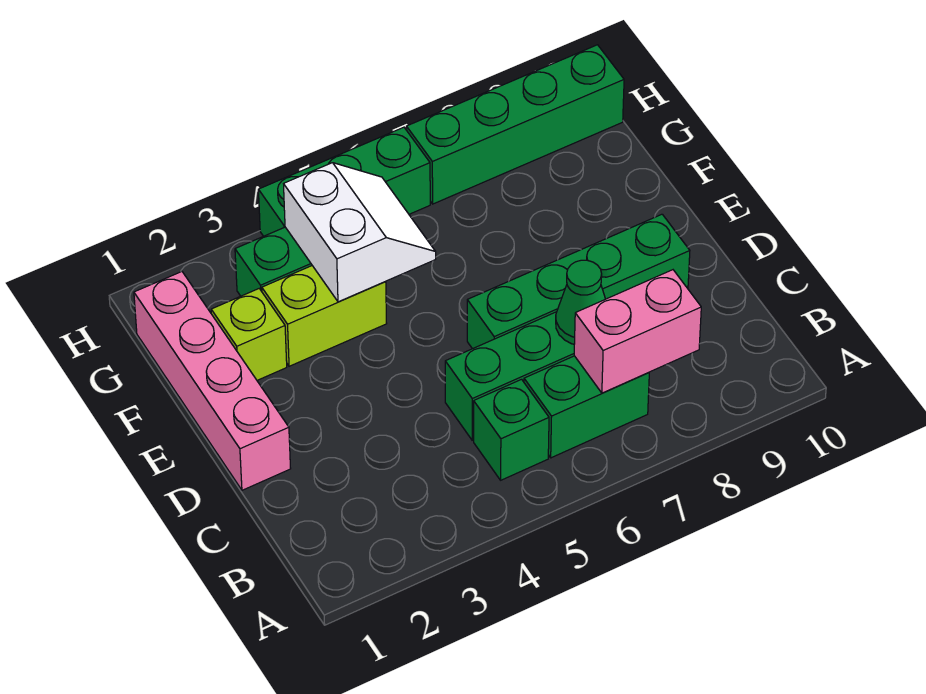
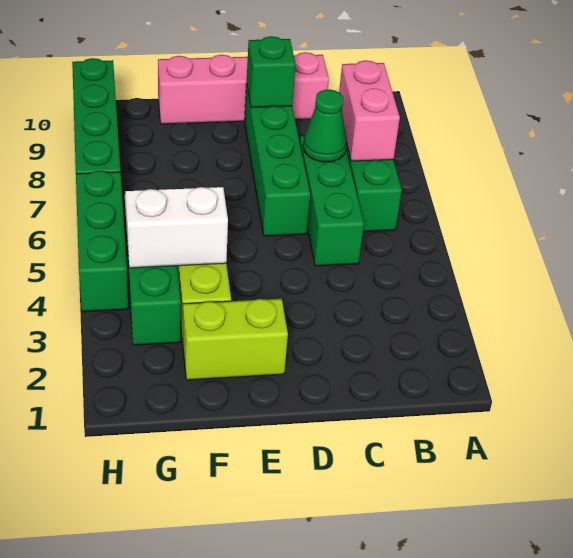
green 1x1 brick [474,379,549,480] -> green 1x1 brick moved to [247,36,296,108]
pink 1x4 brick [134,272,291,490] -> pink 1x4 brick moved to [158,52,329,124]
lime 1x1 brick [211,289,287,380] -> lime 1x2 brick [183,299,288,380]

